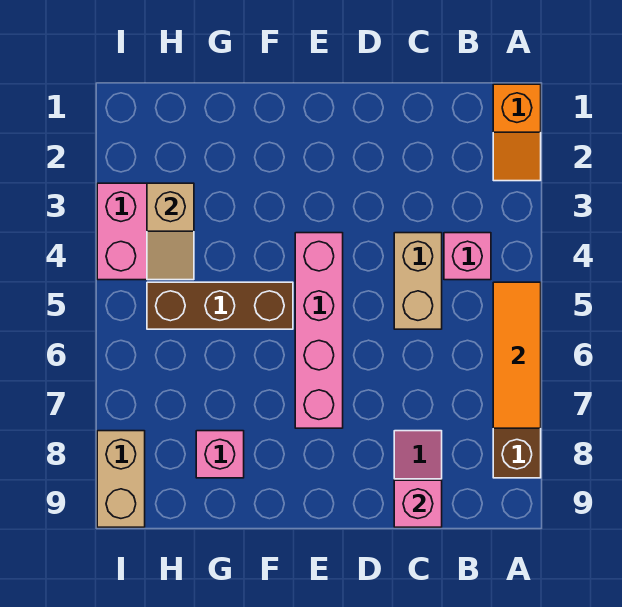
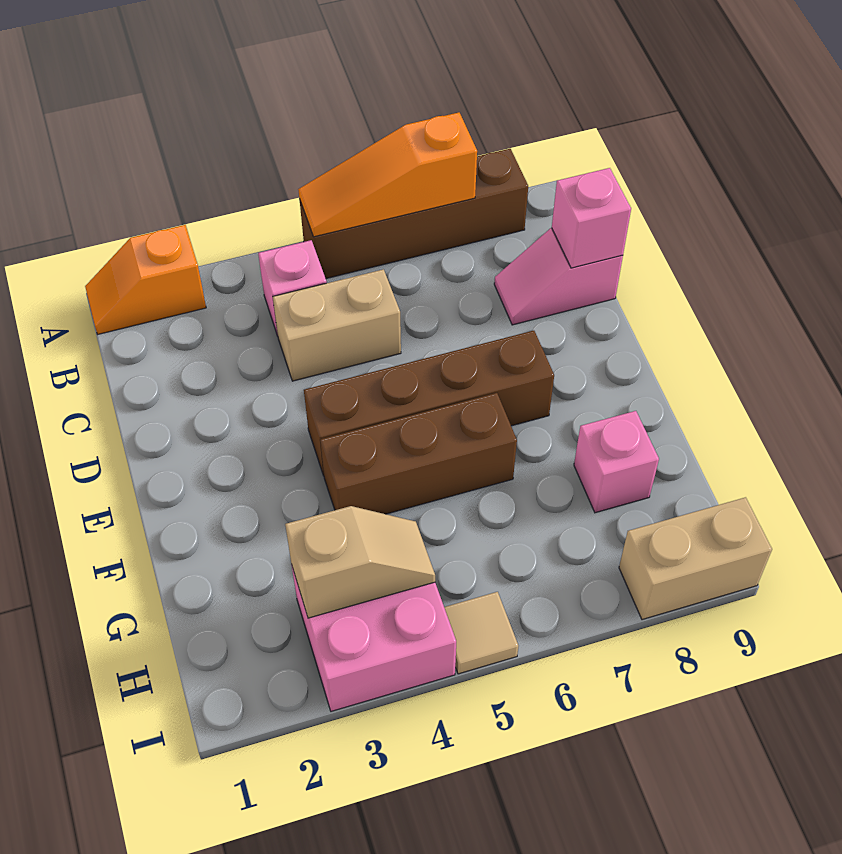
orange 1x2 slope [493,84,541,181] -> orange 1x2 slope turned to [85,225,206,334]
orange 1x3 tile [493,282,541,428] -> orange 1x3 slope [298,112,477,237]
pink 1x4 brick [295,233,343,428] -> brown 1x4 brick [304,331,554,476]
brown 1x3 brick [147,282,293,329] -> brown 1x3 brick turned to [320,393,517,514]
none -> tan 1x1 tile [444,592,518,674]

